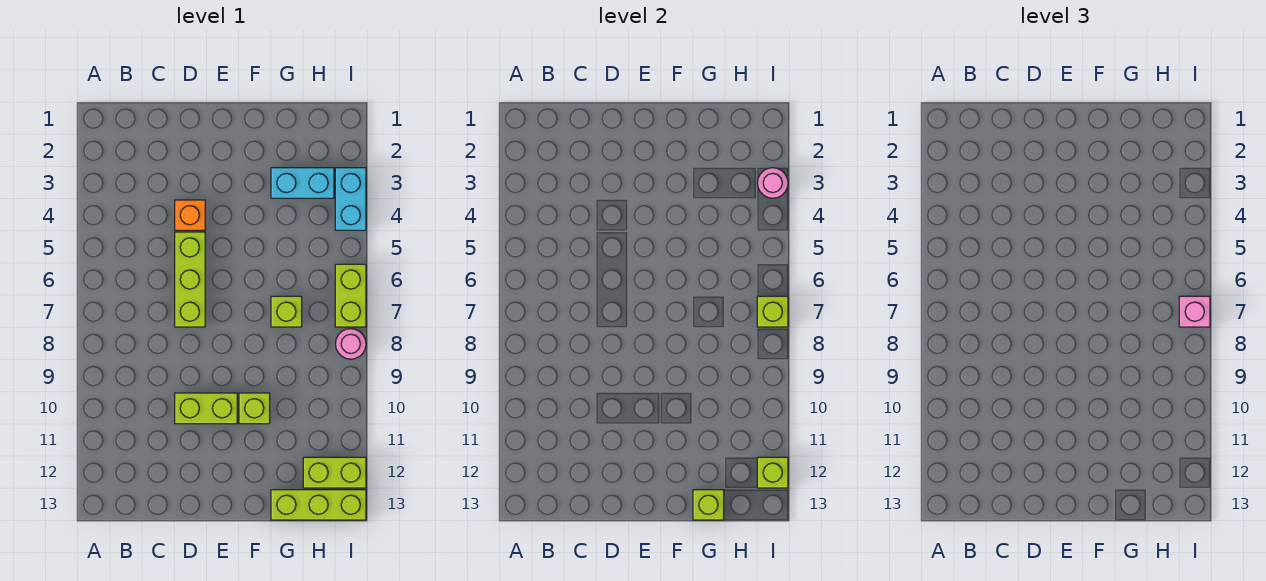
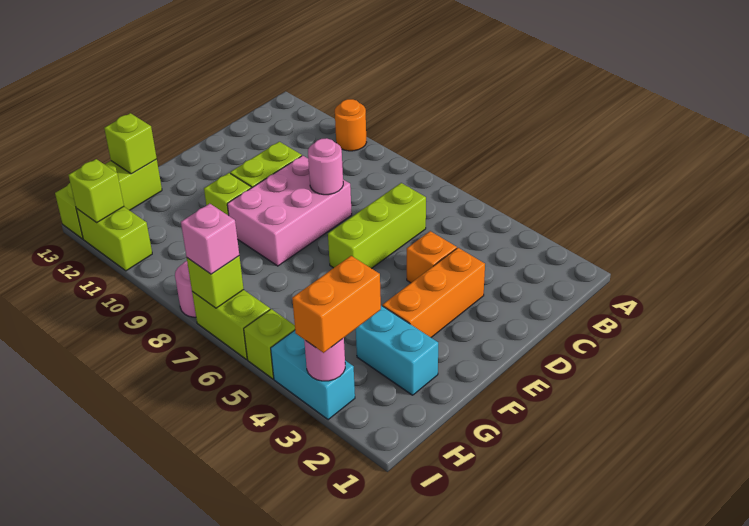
none -> orange 1x1 round brick [335,99,367,151]
none -> orange 1x3 brick [383,248,485,337]
lime 1x3 brick [175,232,205,327] -> lime 1x3 brick turned to [328,183,426,269]
none -> pink 2x3 brick [227,156,352,266]
none -> pink 1x1 round brick [308,138,343,195]
cyan 1x2 brick [271,168,334,198] -> cyan 1x2 brick turned to [356,306,438,395]
lime 1x1 brick [271,296,302,327] -> lime 1x1 brick moved to [244,309,295,379]
none -> orange 1x2 brick [292,256,381,353]
lime 1x2 brick [303,457,366,488] -> lime 1x2 brick turned to [76,207,152,271]

